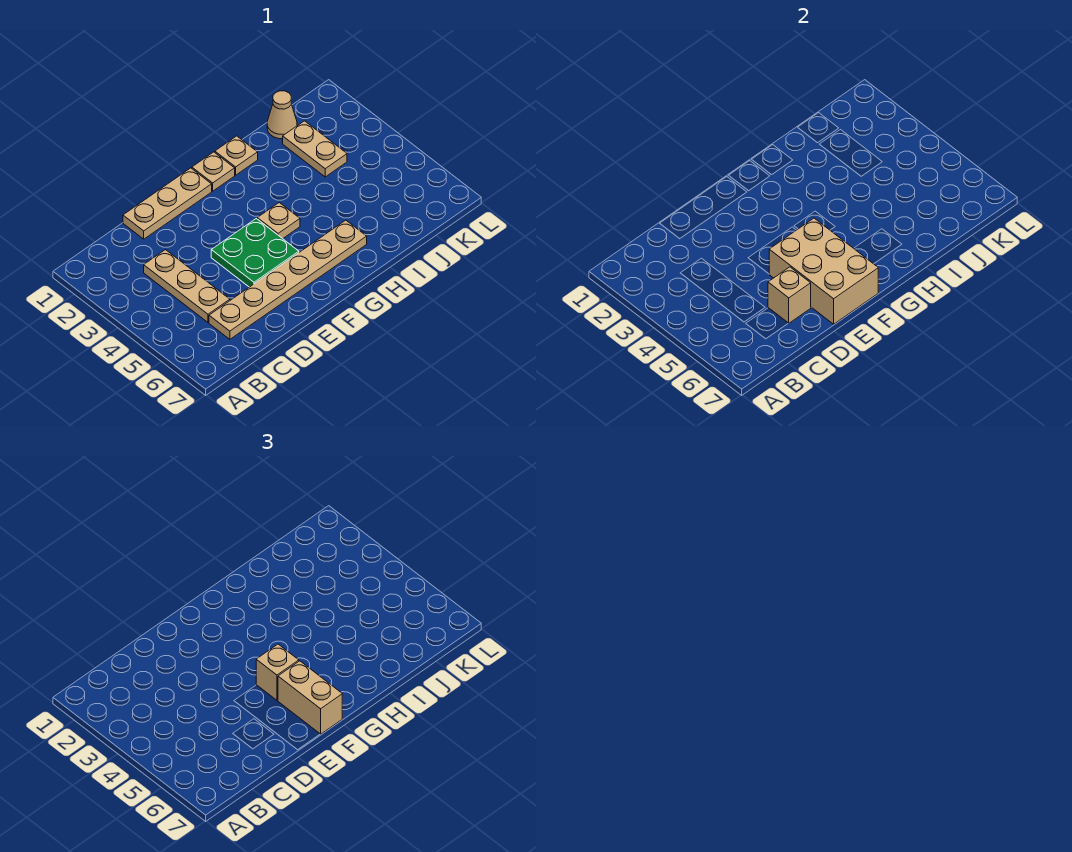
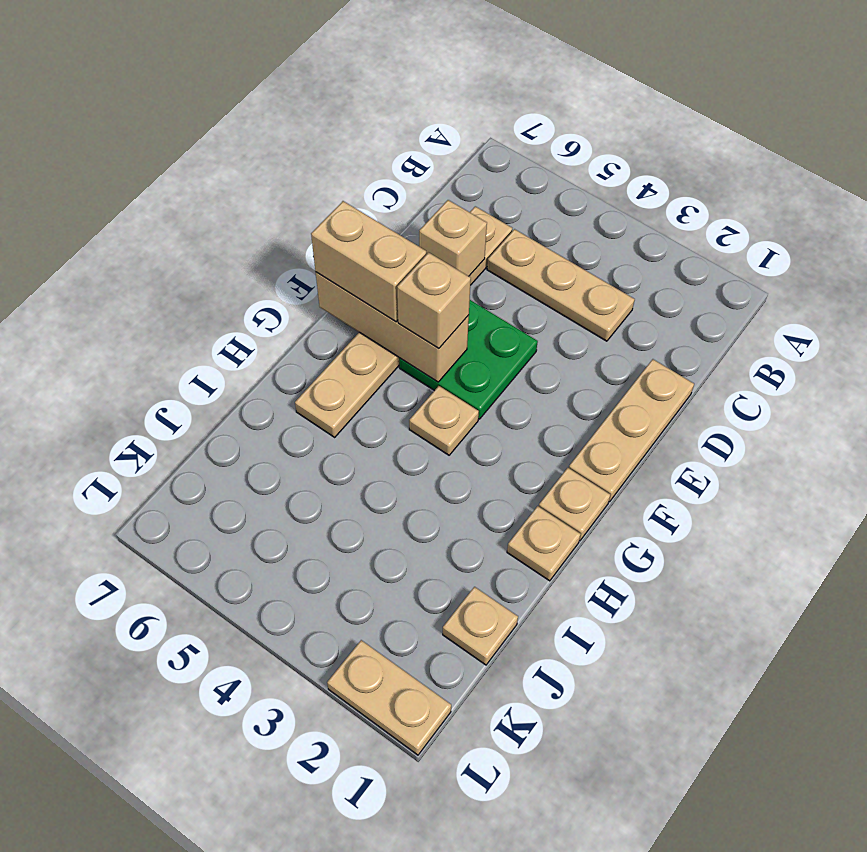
tan 2x3 brick [769,218,878,324] -> tan 1x3 brick [316,272,469,382]
tan 1x1 cone [267,91,297,139] -> tan 1x1 plate [443,587,518,665]
tan 1x2 plate [283,121,347,177] -> tan 1x2 plate moved to [327,640,451,755]

